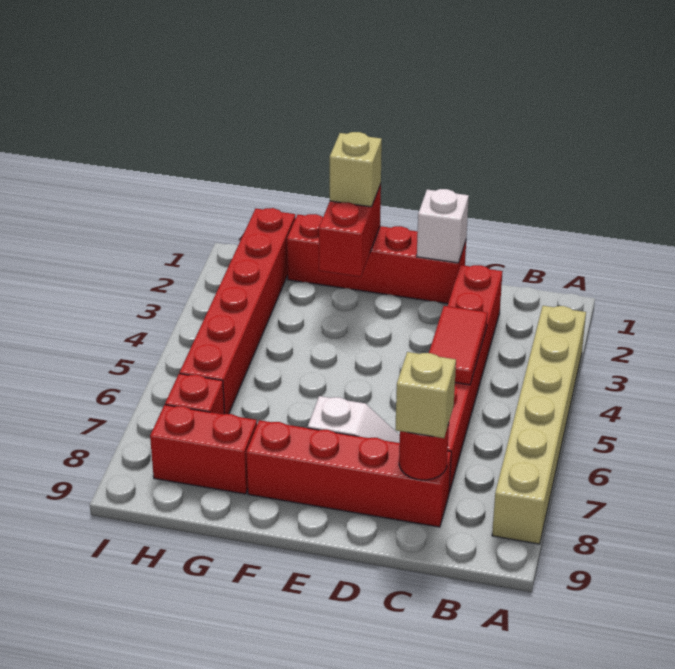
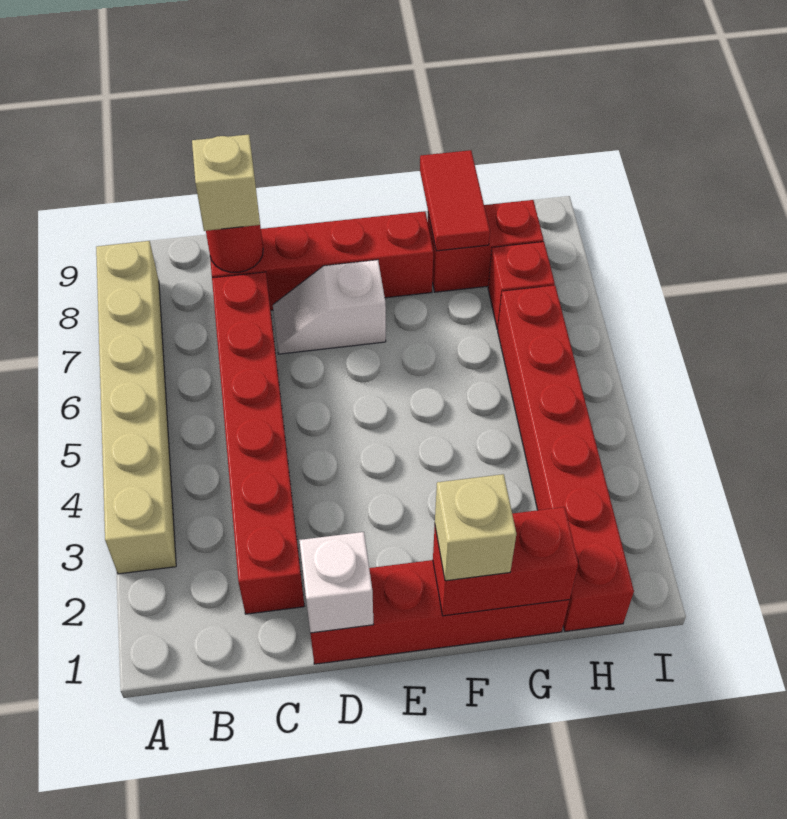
red 1x2 tile [429,306,488,385] -> red 1x2 tile moved to [420,150,490,251]
red 1x2 brick [319,184,381,277] -> red 1x2 brick turned to [433,507,578,616]

